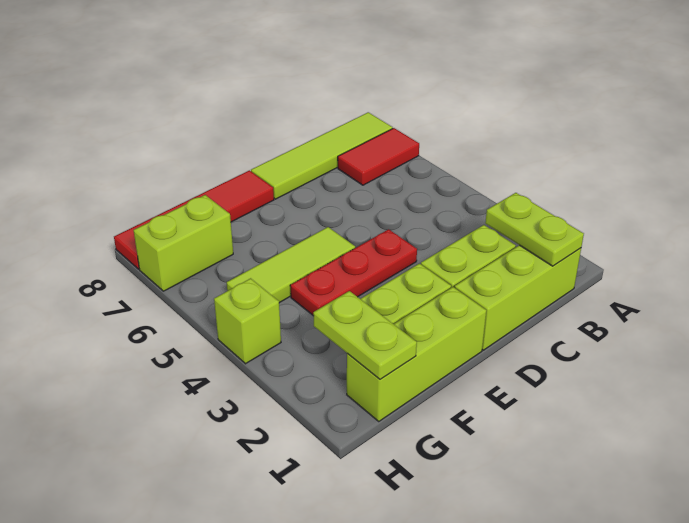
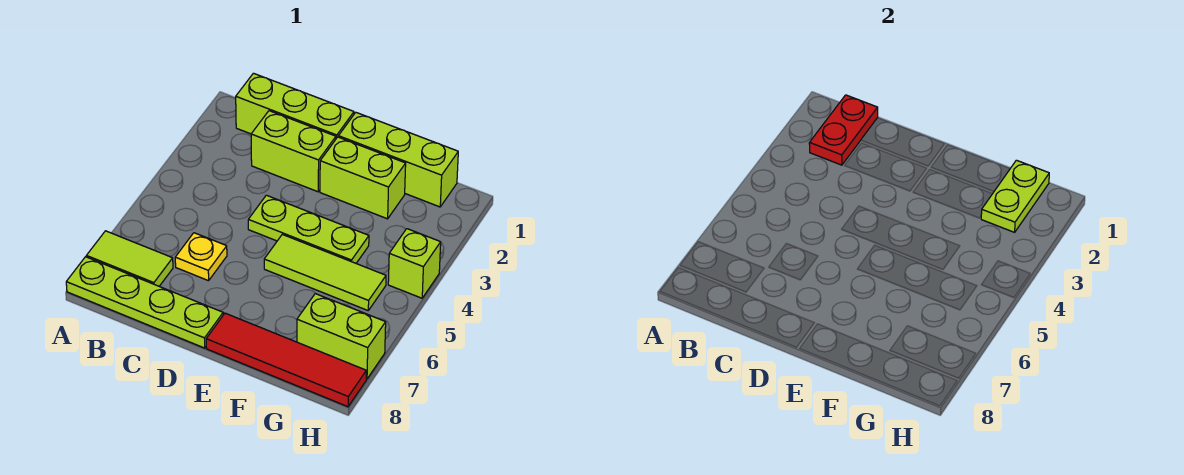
red 1x2 tile [338,128,419,185] -> lime 1x2 tile [86,231,173,286]
lime 1x4 tile [251,112,393,199] -> lime 1x4 plate [66,257,223,348]
lime 1x2 plate [485,193,584,266] -> red 1x2 plate [809,95,878,165]
none -> yellow 1x1 plate [175,233,227,281]
red 1x3 plate [290,229,417,315] -> lime 1x3 plate [248,195,369,263]

